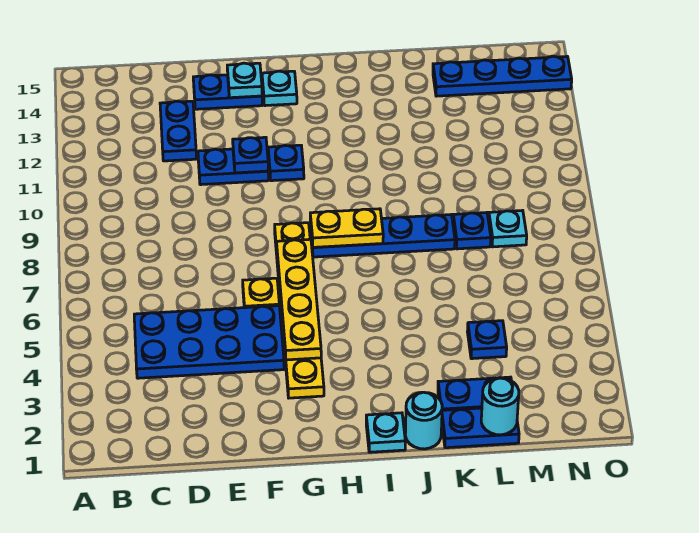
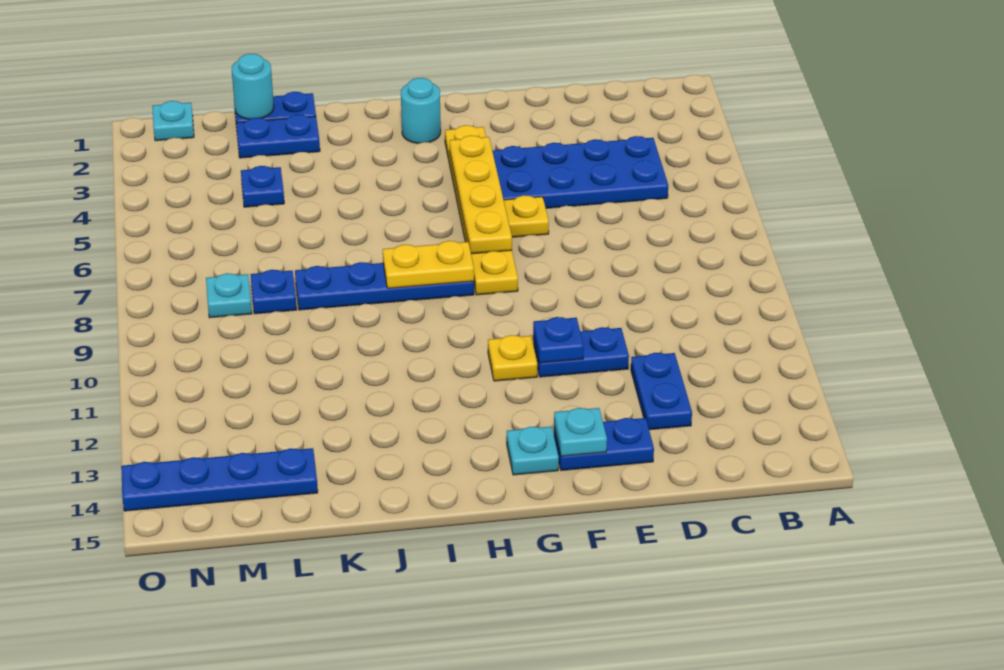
blue 1x1 plate [268,145,304,181] -> yellow 1x1 plate [488,335,537,381]
cyan 1x1 plate [366,413,405,452] -> cyan 1x1 plate moved to [152,101,194,141]
cyan 1x1 round brick [405,392,442,449] -> cyan 1x1 round brick moved to [401,78,441,143]

